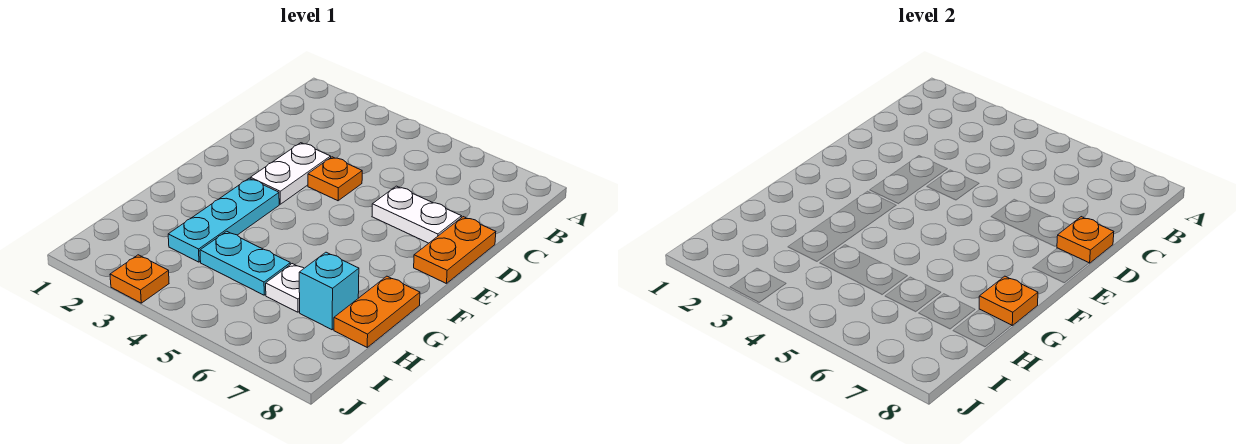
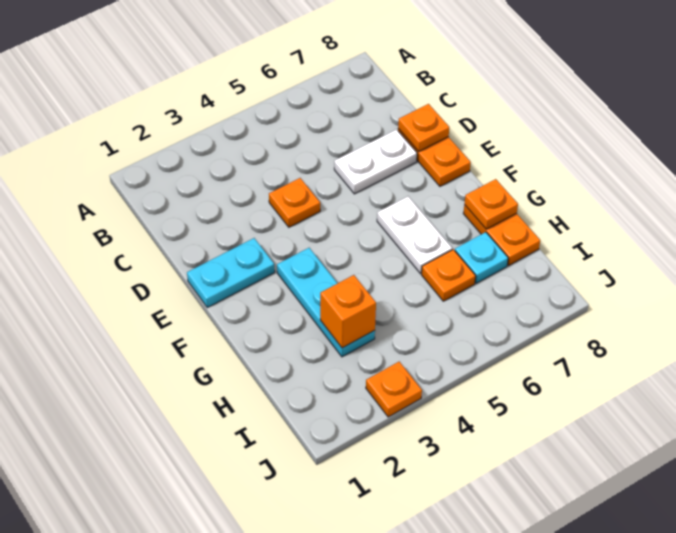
white 1x2 plate [250,143,331,204] -> white 1x2 plate moved to [377,196,452,274]
none -> orange 1x1 brick [320,275,376,348]
cyan 1x2 plate [200,231,290,295] -> cyan 1x2 plate moved to [187,238,275,308]
white 1x1 plate [266,264,304,312] -> orange 1x1 plate [421,249,476,301]
cyan 1x1 brick [299,252,359,330] -> cyan 1x1 plate [455,232,508,283]

